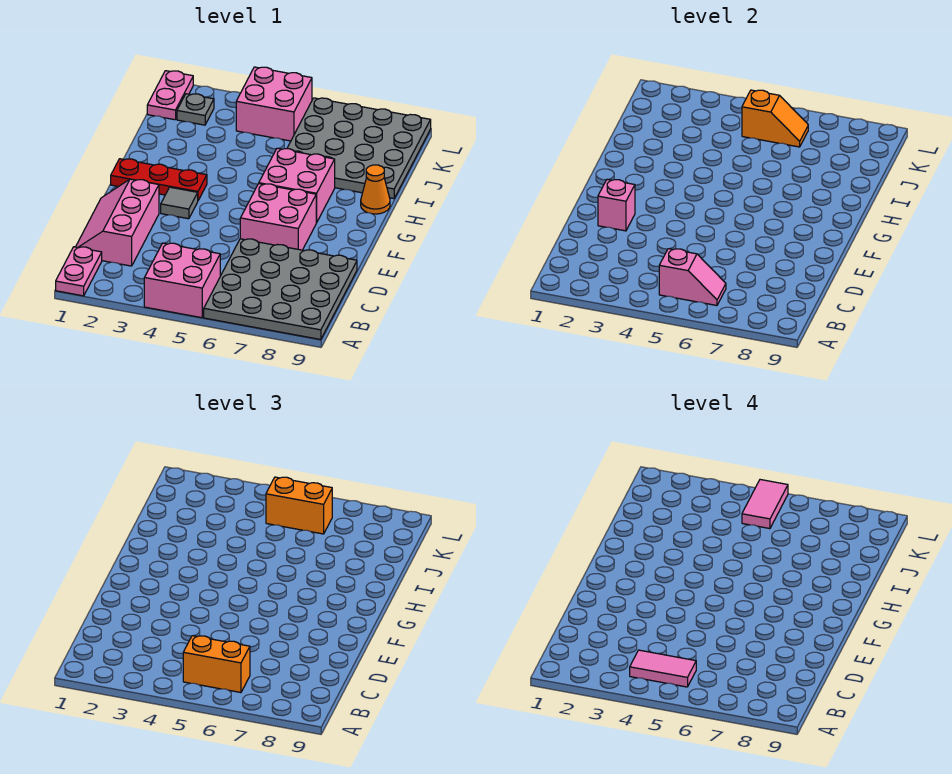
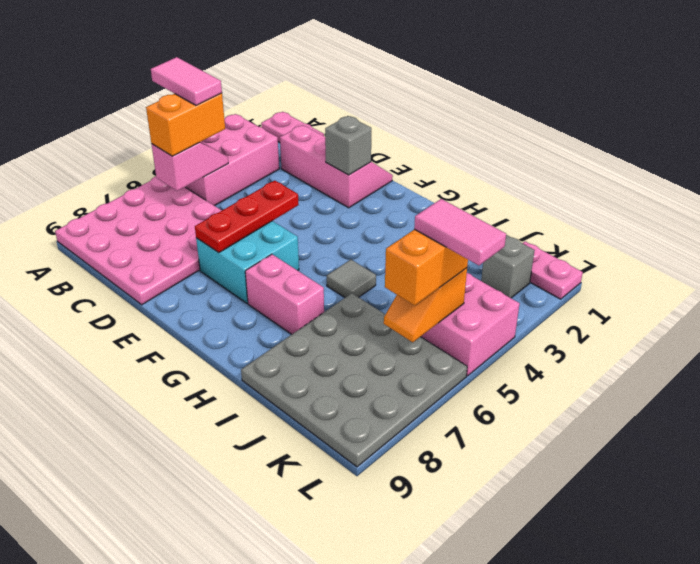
pink 2x2 brick [144,243,220,318] -> pink 2x3 brick [186,114,279,206]
grey 4x4 plate [204,239,357,340] -> pink 4x4 plate [55,176,222,305]
pink 1x2 tile [630,650,696,687] -> pink 1x2 tile turned to [151,57,222,105]
pink 1x2 slope [659,249,726,305] -> pink 1x2 slope turned to [152,142,228,191]
pink 1x1 brick [598,180,635,231] -> grey 1x1 brick [325,116,371,175]
pink 2x2 brick [240,184,316,250] -> cyan 2x2 brick [196,221,299,303]
grey 1x1 tile [161,187,198,219] -> grey 1x1 tile moved to [327,260,376,297]
red 1x3 plate [111,159,207,200] -> red 1x3 plate moved to [195,181,299,253]
pink 2x2 brick [259,148,335,223] -> pink 1x2 brick [245,254,324,334]
orange 1x1 cone [361,165,390,214] -> none
grey 1x1 plate [177,94,214,125] -> grey 1x1 brick [481,235,535,298]

